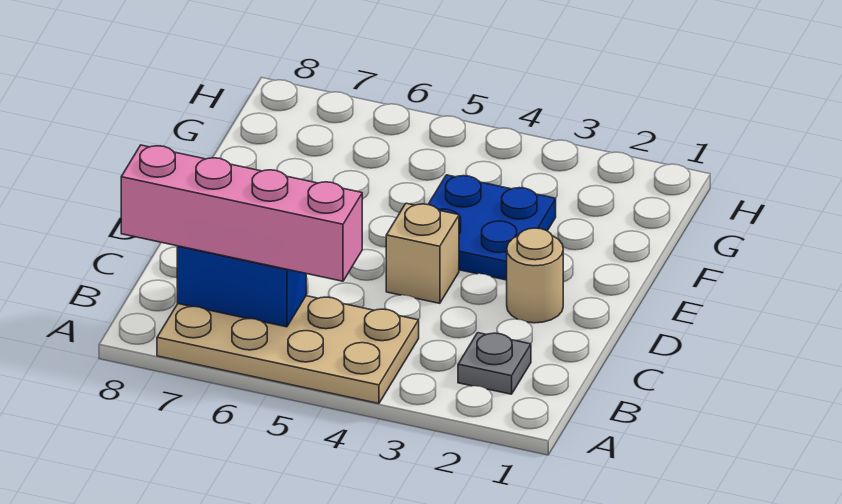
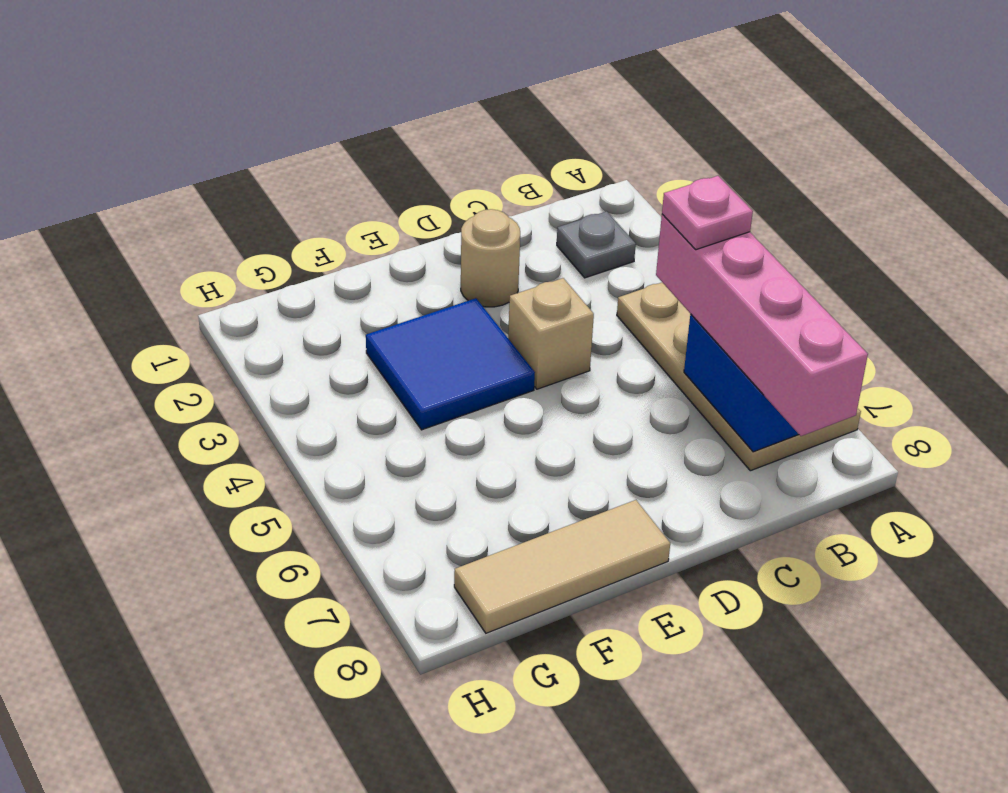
none -> pink 1x1 plate [662,176,753,250]
blue 2x2 plate [428,175,556,280] -> blue 2x2 tile [366,298,535,430]
none -> tan 1x3 tile [454,500,670,633]

